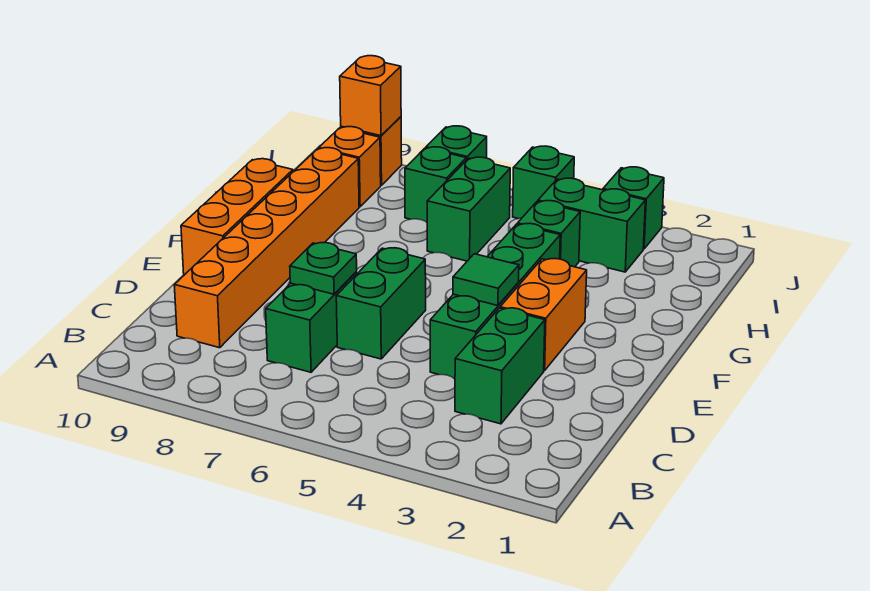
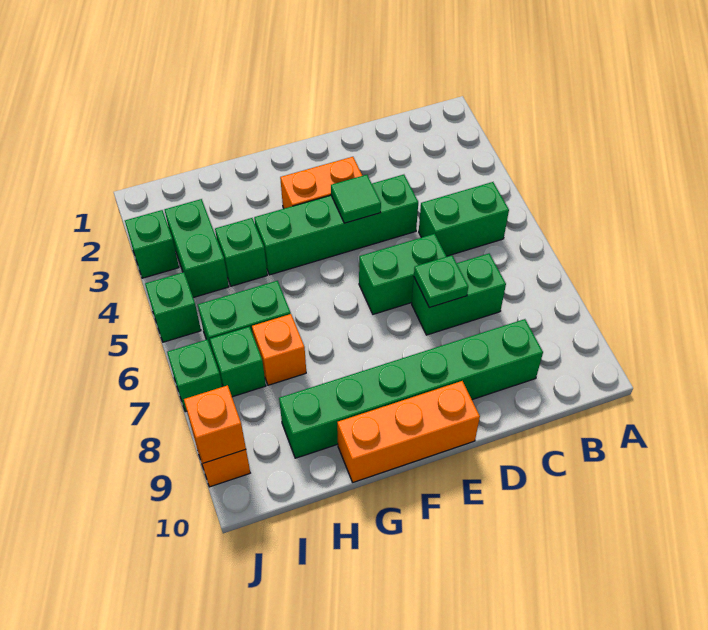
green 1x2 brick [455,308,545,424] -> green 1x2 brick moved to [419,182,509,256]
orange 1x6 brick [174,148,359,348] -> green 1x6 brick [279,319,543,458]
orange 1x1 brick [319,127,381,207] -> orange 1x1 brick moved to [252,314,306,385]

